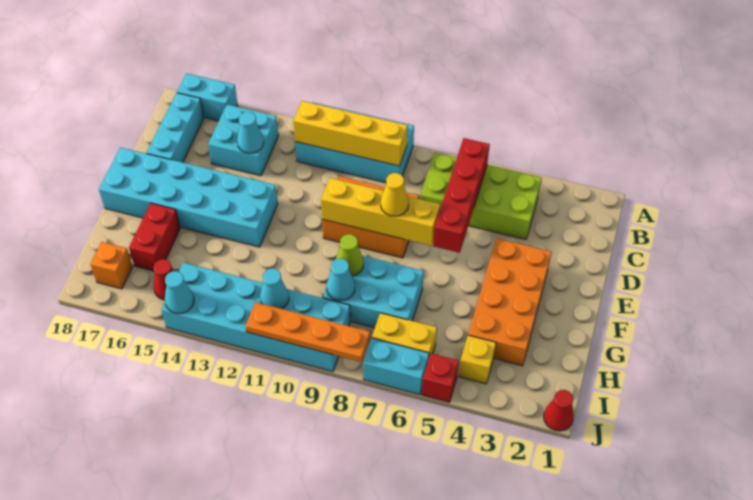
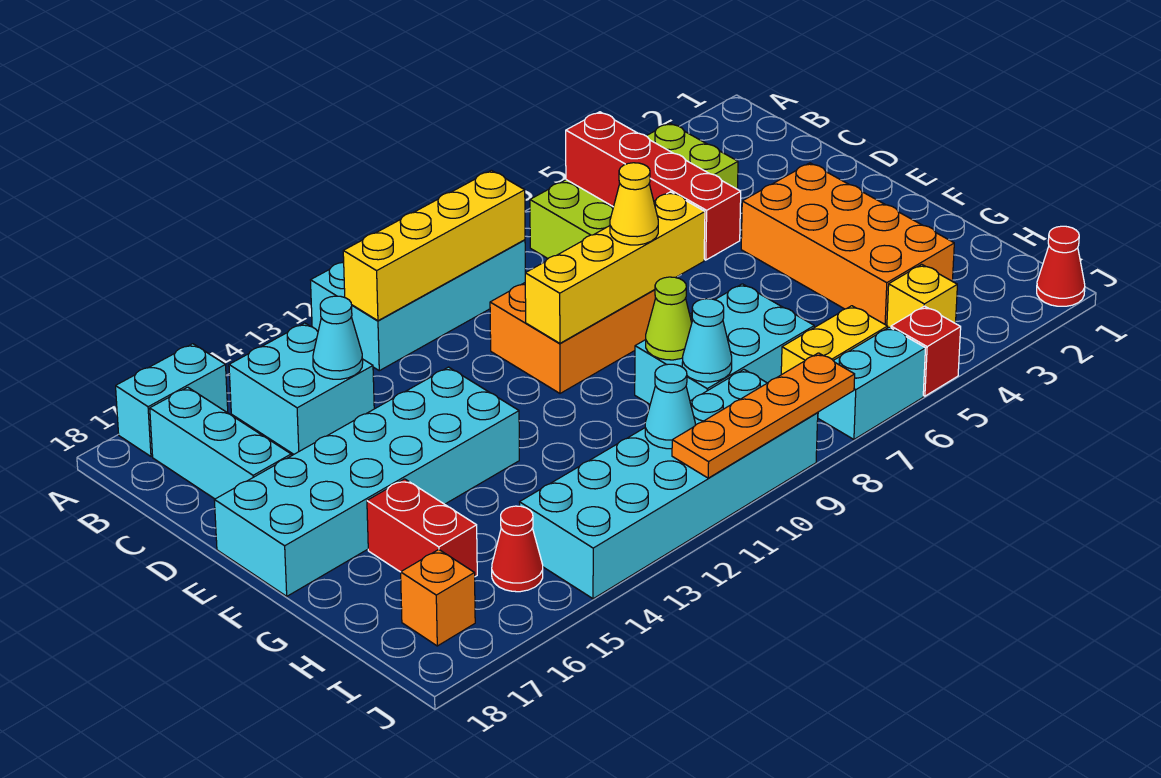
cyan 1x1 cone [165,271,194,314] -> none

